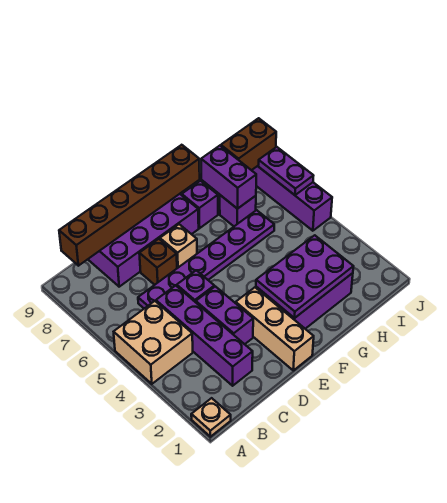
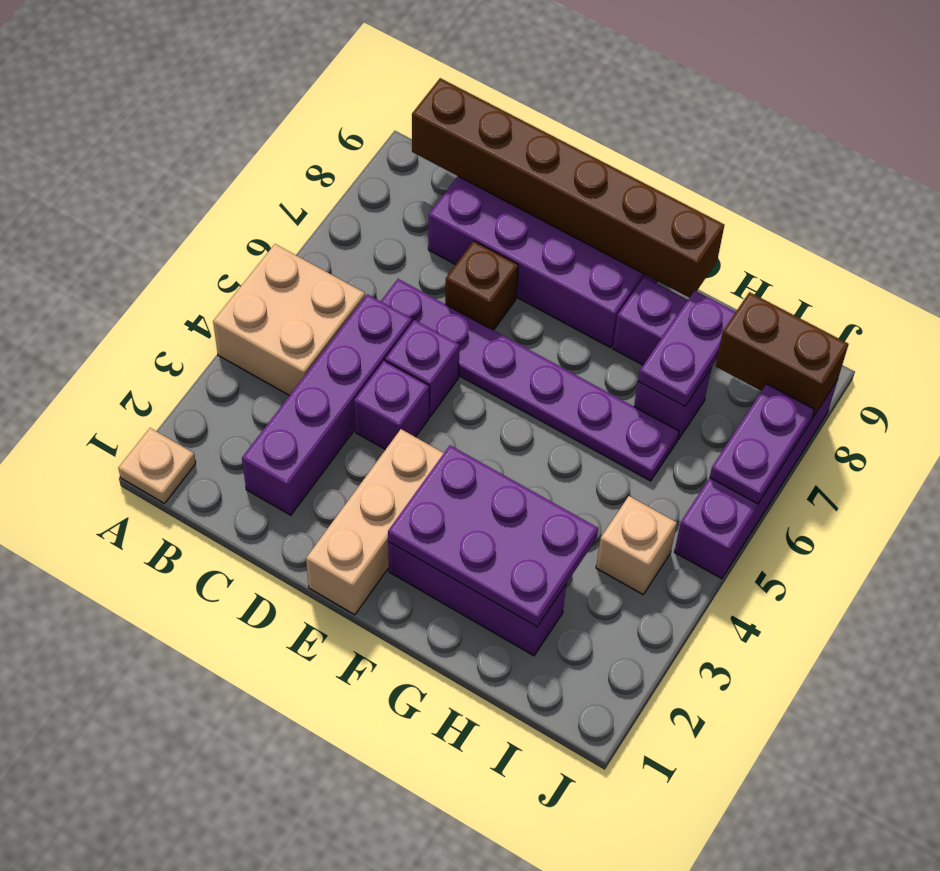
purple 1x2 brick [196,286,253,344] -> purple 1x1 brick [354,361,429,450]
tan 1x1 brick [160,224,197,268] -> tan 1x1 brick moved to [596,496,677,594]
purple 1x2 brick [201,146,256,209] -> purple 1x2 plate [638,291,736,406]

